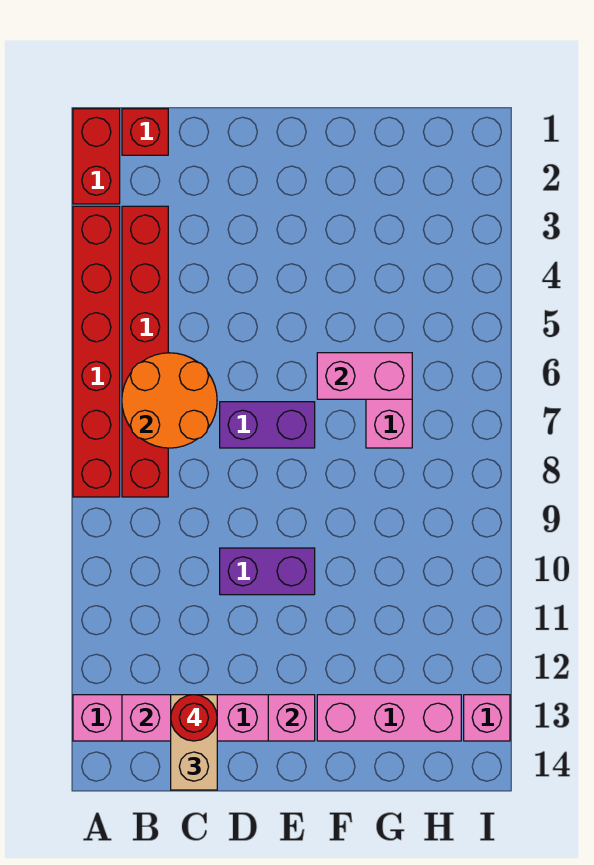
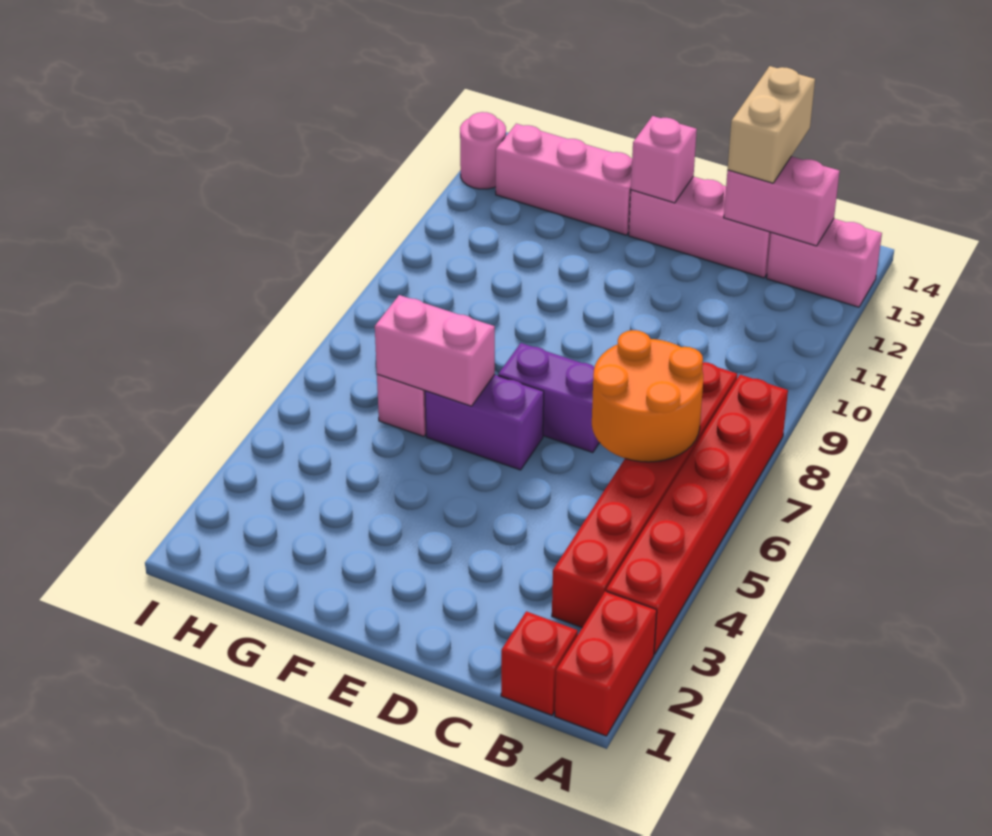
red 1x1 round brick [171,695,217,741] -> none
purple 1x2 brick [220,548,315,595] -> purple 1x2 brick moved to [425,375,544,470]
pink 1x1 brick [464,695,510,741] -> pink 1x1 round brick [460,112,506,189]

